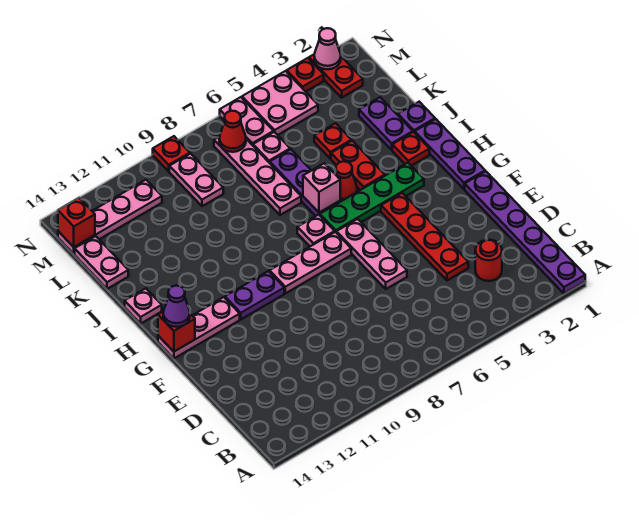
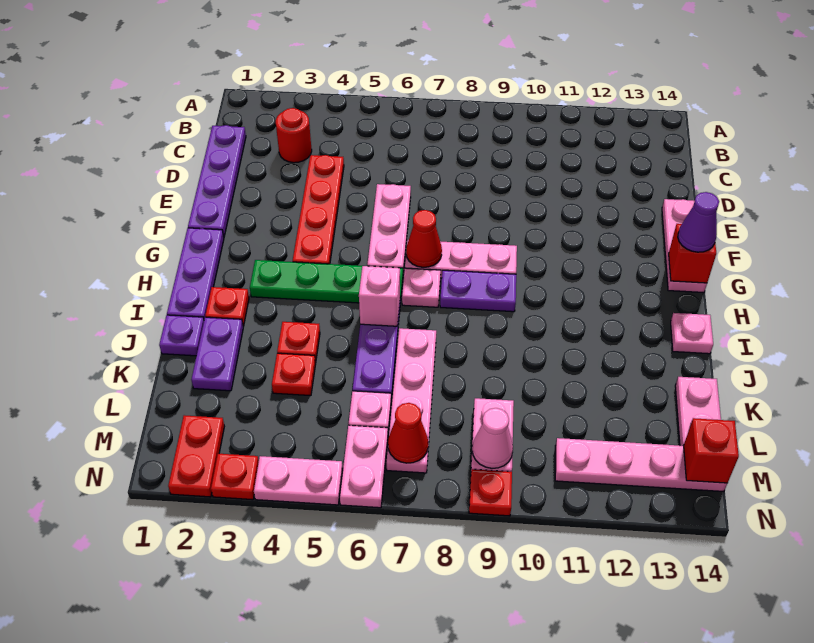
purple 1x6 plate [465,171,585,294] -> purple 1x4 plate [188,125,246,237]
purple 1x2 plate [225,271,284,319] -> purple 1x2 plate moved to [440,270,516,312]
pink 1x3 plate [158,297,240,358] -> pink 1x3 plate turned to [662,199,707,293]
red 1x2 plate [331,141,385,190] -> red 1x1 plate [277,322,320,362]
red 1x1 cone [335,161,357,202] -> red 1x1 cone moved to [406,210,442,267]
pink 2x2 plate [242,71,318,135] -> pink 1x2 plate [254,456,343,505]
pink 1x1 cone [314,28,341,69] -> pink 1x1 cone moved to [472,408,513,468]

